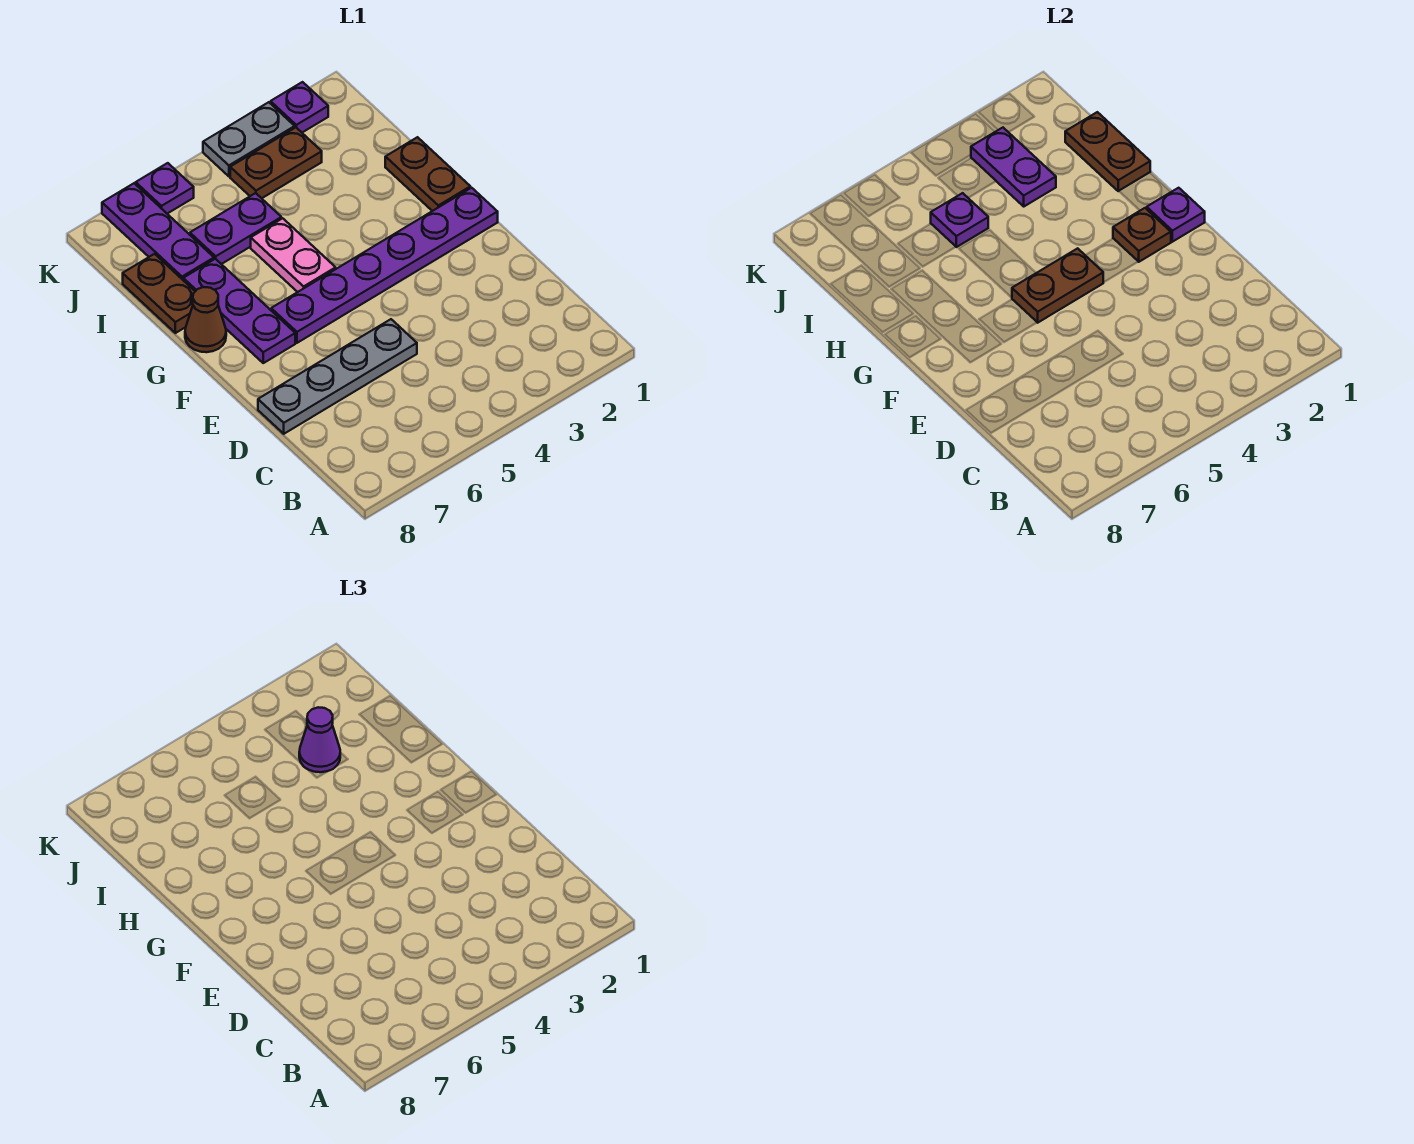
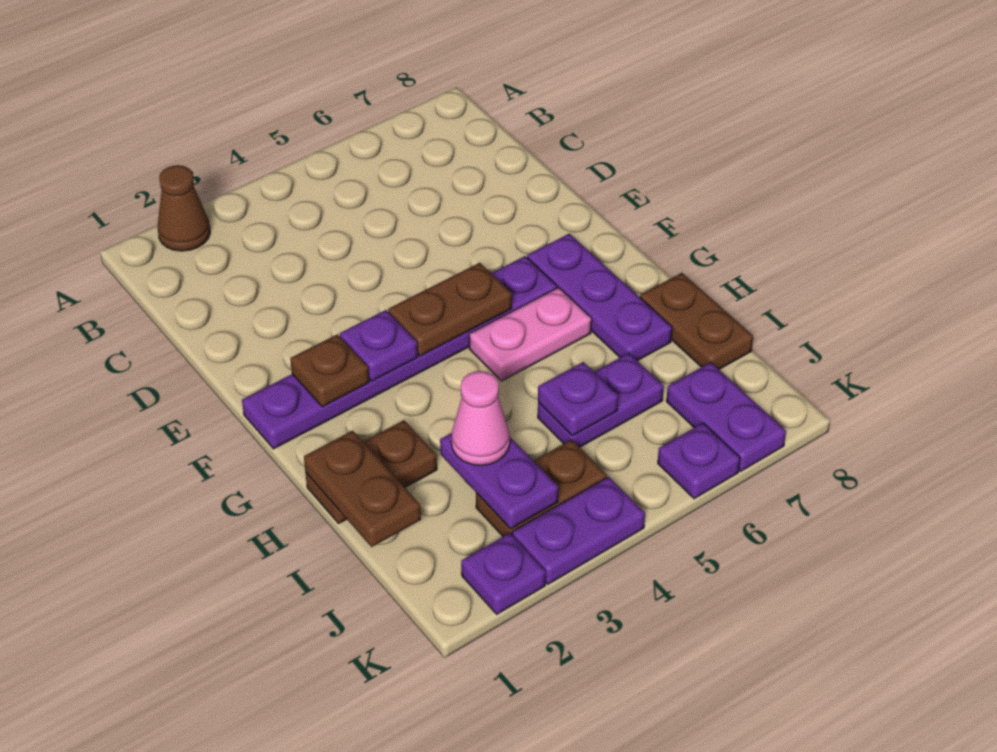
grey 1x4 plate [258,319,417,434] -> none
purple 1x1 plate [1147,188,1205,242] -> purple 1x1 plate moved to [340,310,418,381]
brown 1x2 plate [385,137,470,211] -> brown 1x2 plate turned to [306,420,437,523]
pink 1x2 plate [251,218,336,292] -> pink 1x2 plate turned to [469,287,592,381]
brown 1x1 cone [185,287,226,352] -> brown 1x1 cone moved to [158,165,210,251]
purple 1x1 cone [299,707,340,772] -> pink 1x1 cone [451,371,510,465]
purple 1x3 plate [102,183,214,280] -> purple 1x2 plate [666,362,786,471]
grey 1x2 plate [203,102,295,176] -> purple 1x2 plate [512,477,645,584]

